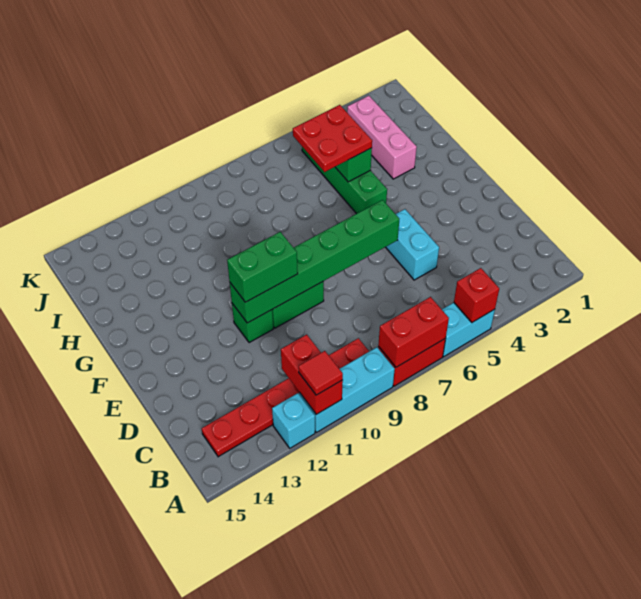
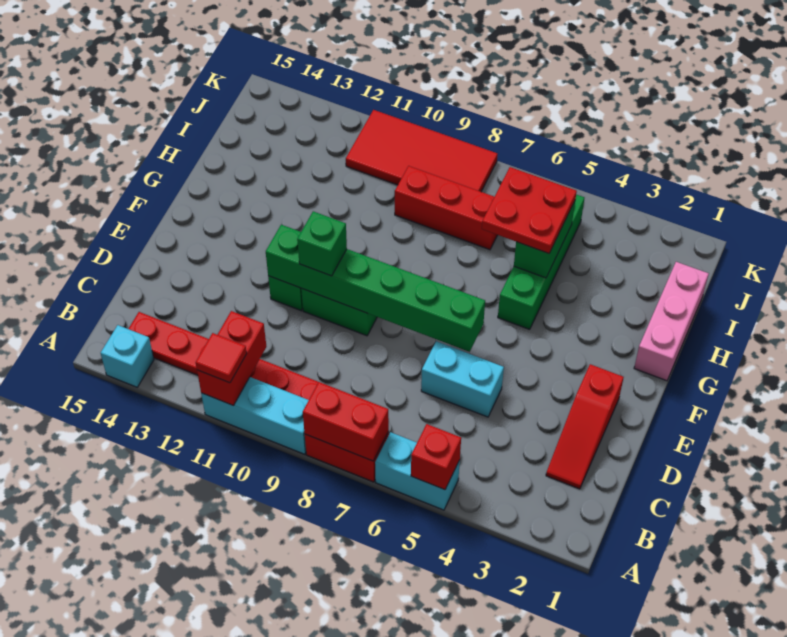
cyan 1x1 brick [272,393,315,448] -> cyan 1x1 brick moved to [101,325,154,387]
none -> red 1x3 slope [546,364,624,489]
cyan 1x2 brick [386,209,439,280] -> cyan 1x2 brick turned to [421,341,504,417]
green 1x2 brick [227,232,298,302] -> green 1x1 brick [297,211,347,276]
pink 1x3 brick [347,96,417,179] -> pink 1x3 brick moved to [634,262,709,381]
none -> red 1x3 brick [395,166,497,250]
none -> red 2x4 tile [346,110,498,192]

